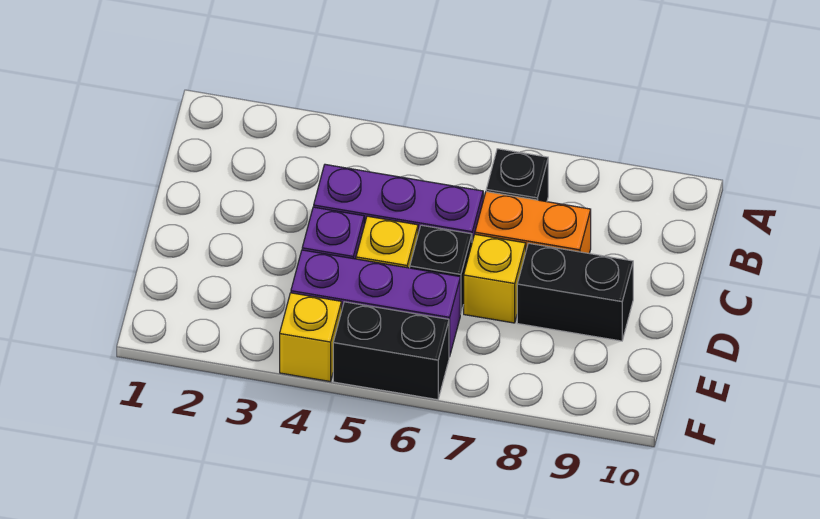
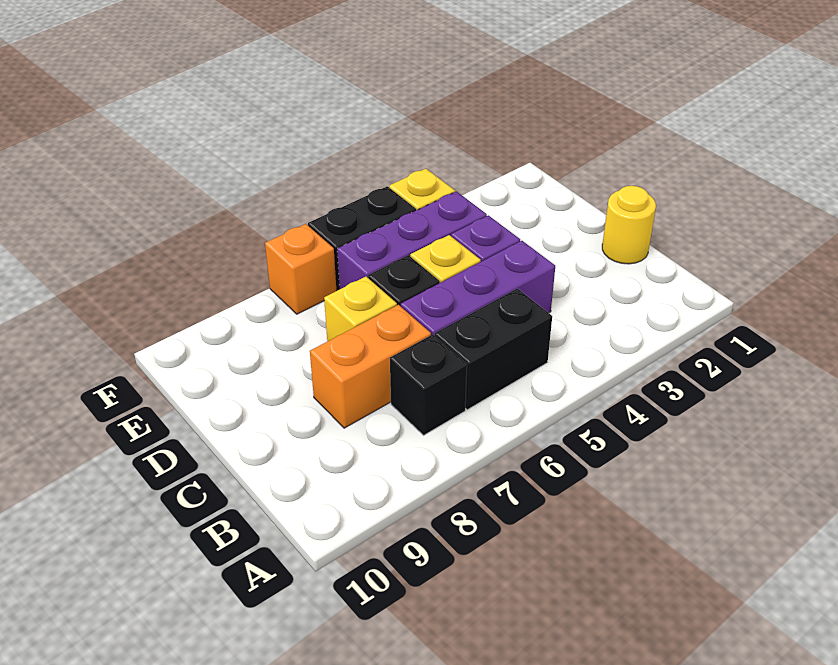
none -> yellow 1x1 round brick [602,186,656,264]
black 1x2 brick [517,243,633,341] -> black 1x2 brick moved to [435,289,552,410]
none -> orange 1x1 brick [265,224,336,314]

